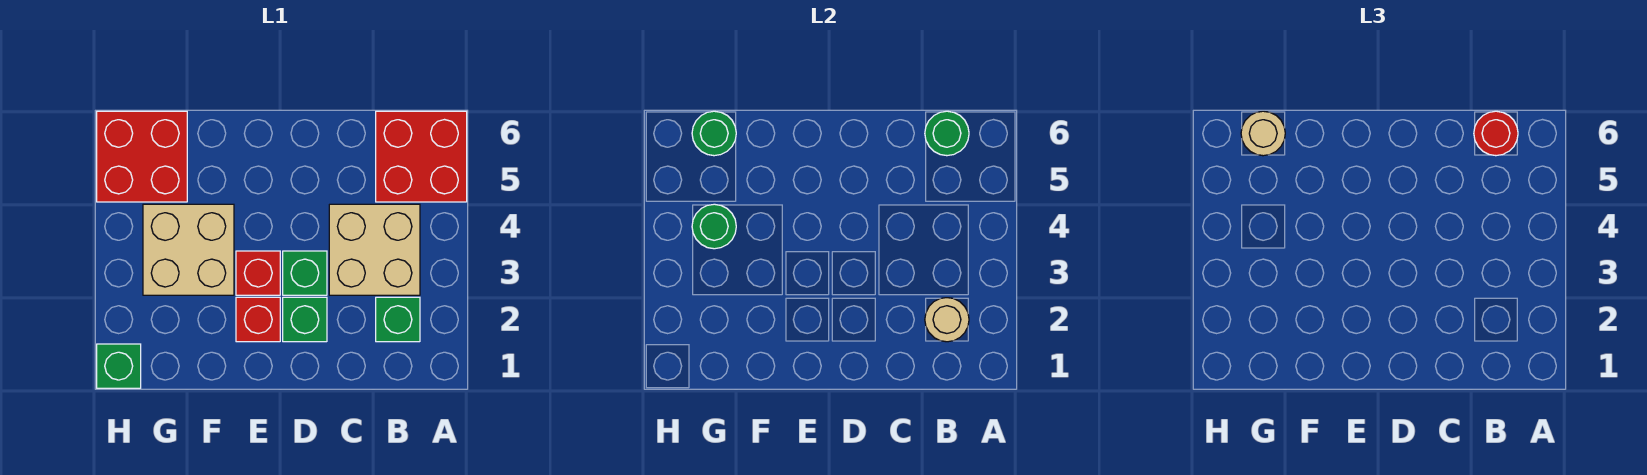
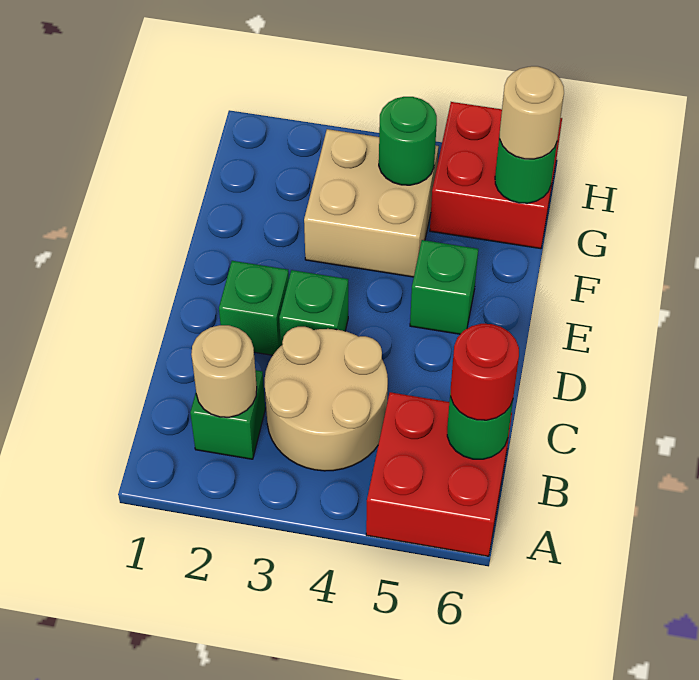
tan 2x2 brick [329,204,420,295] -> tan 2x2 round brick [265,327,388,471]
red 1x1 brick [236,297,280,342] -> none
red 1x1 brick [236,251,280,295] -> none
green 1x1 brick [97,344,141,388] -> green 1x1 brick moved to [410,240,478,334]

